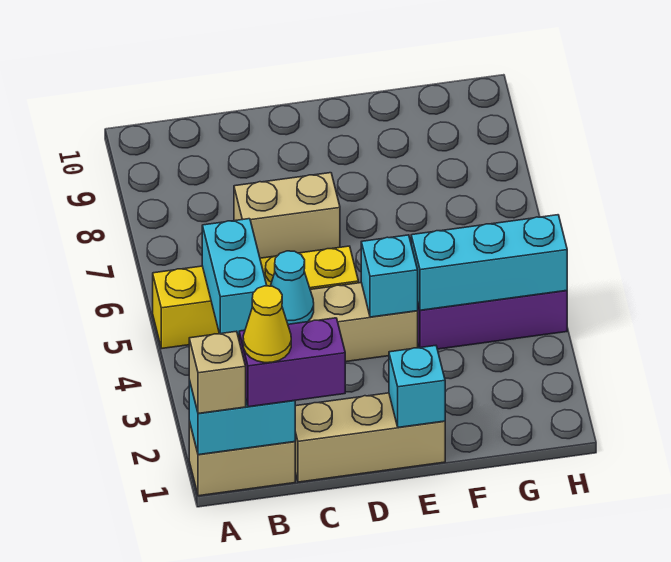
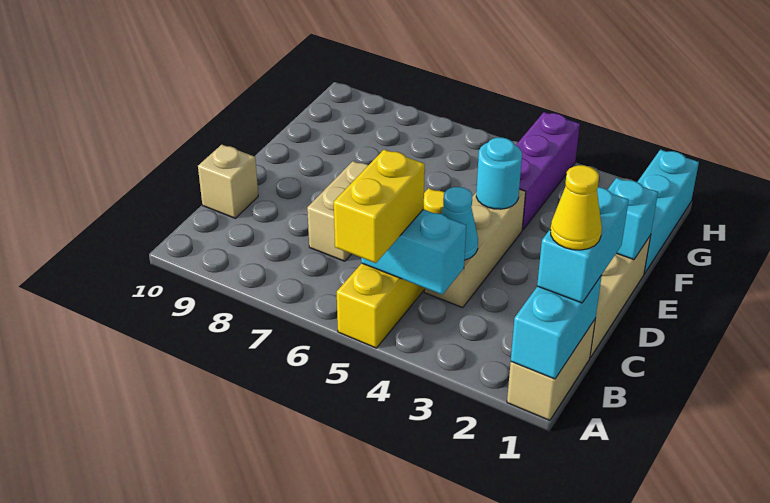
tan 1x1 brick [189,331,246,414] -> tan 1x1 brick moved to [198,145,258,218]
none -> yellow 1x2 brick [334,150,425,263]
purple 1x2 brick [239,318,345,407] -> cyan 1x2 brick [537,187,629,303]
cyan 1x1 brick [361,235,418,317] -> cyan 1x1 round brick [476,138,522,209]
cyan 1x3 brick [411,215,567,310] -> cyan 1x3 brick moved to [638,150,699,274]

